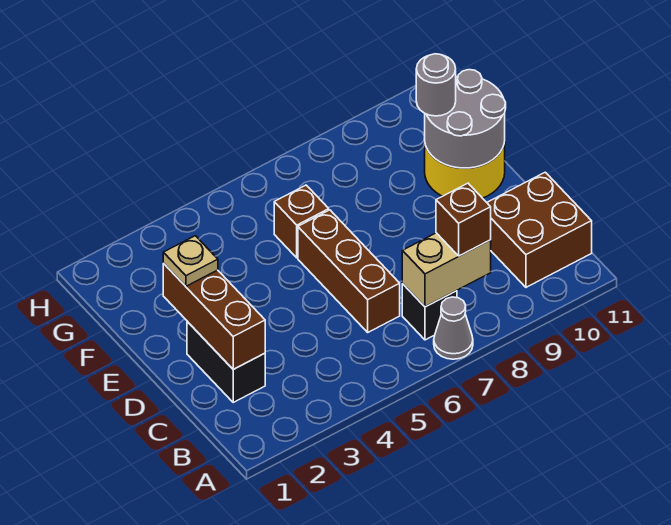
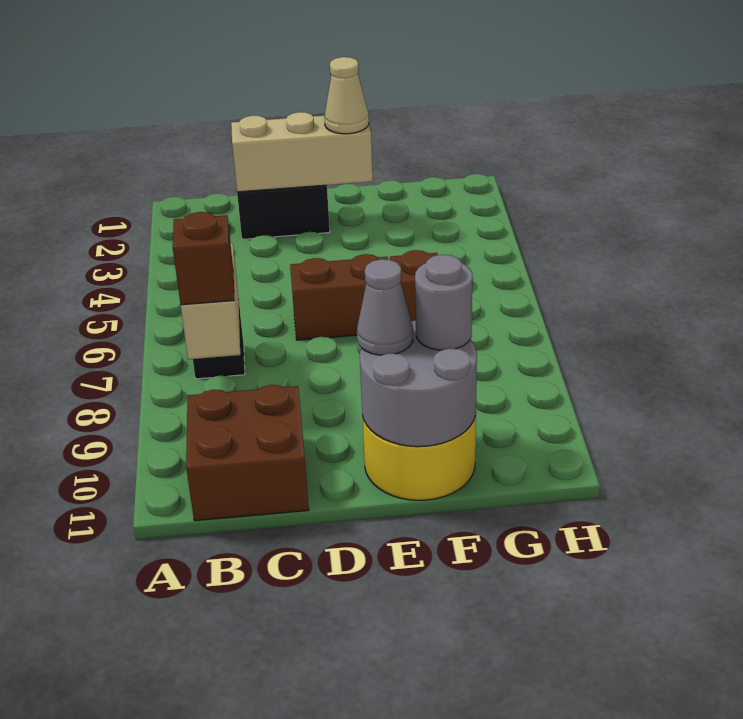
grey 1x1 cone [434,297,473,359] -> grey 1x1 cone moved to [357,259,413,355]
brown 1x3 brick [163,264,265,369] -> tan 1x3 brick [231,112,373,192]
brown 1x3 brick [298,210,400,332] -> brown 1x2 brick [290,254,388,340]
tan 1x1 plate [163,236,218,286] -> tan 1x1 cone [324,57,369,134]

